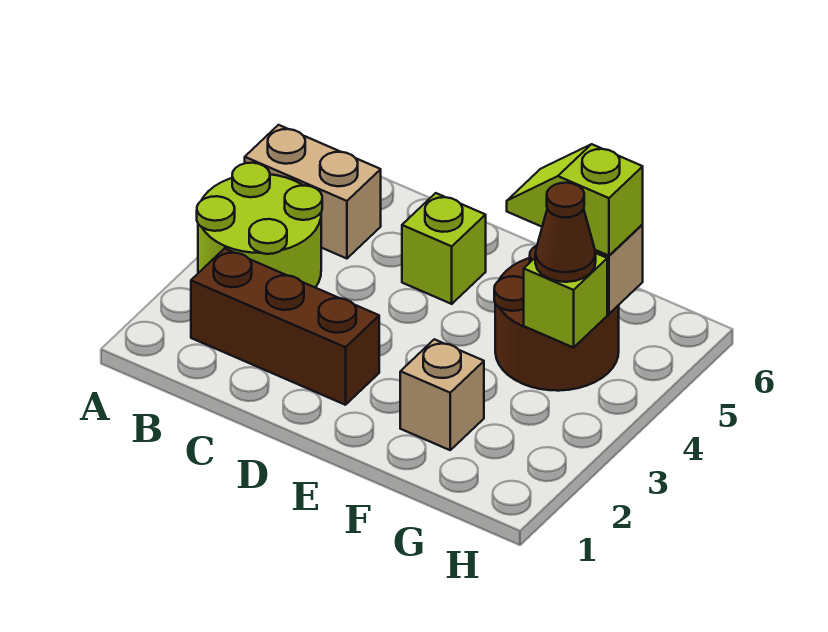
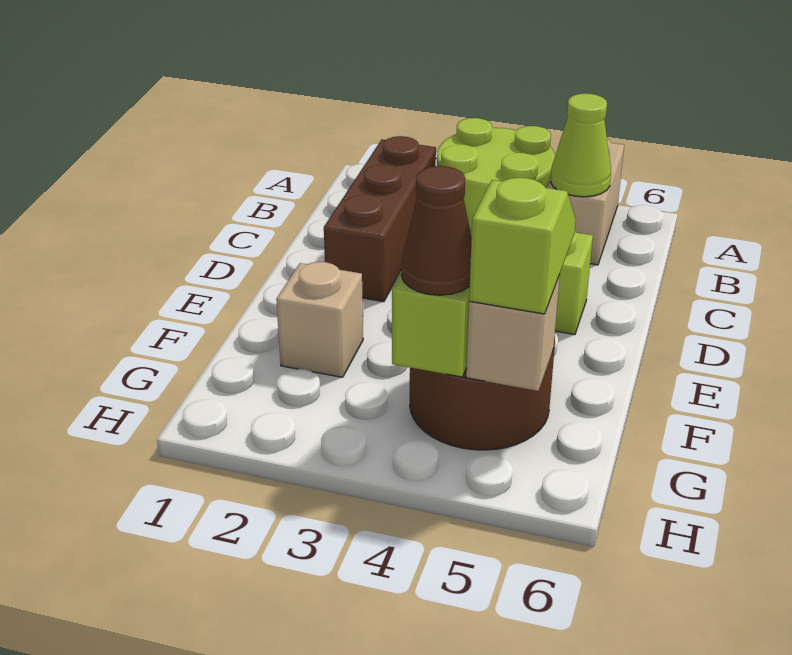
none -> lime 1x1 cone [551,93,611,197]

